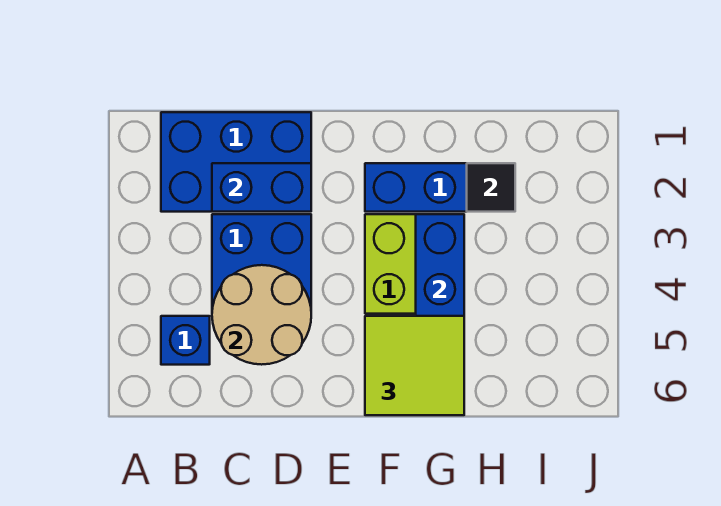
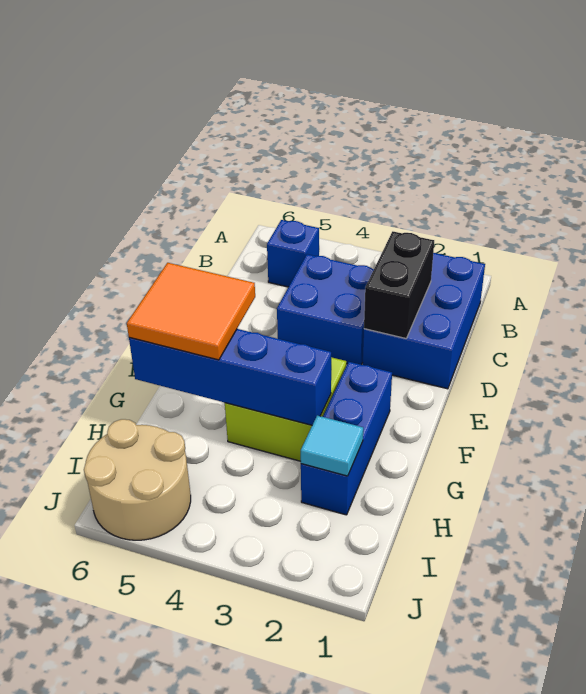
blue 1x2 brick [212,163,311,212] -> black 1x2 brick [364,231,434,338]
tan 2x2 round brick [212,265,311,365] -> tan 2x2 round brick moved to [84,419,191,540]
lime 2x2 tile [365,316,464,415] -> orange 2x2 tile [127,263,255,360]
black 1x1 tile [467,163,515,212] -> cyan 1x1 tile [301,415,363,476]

